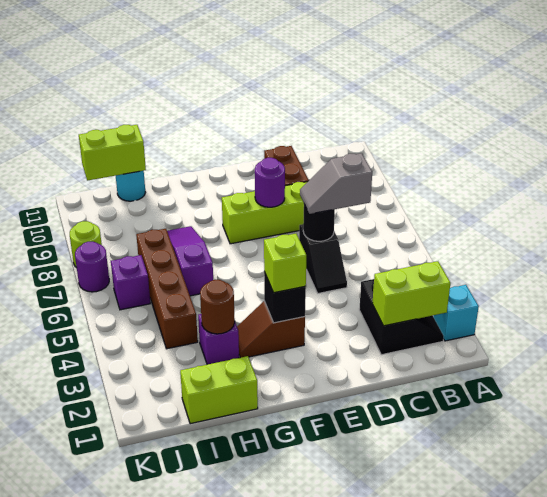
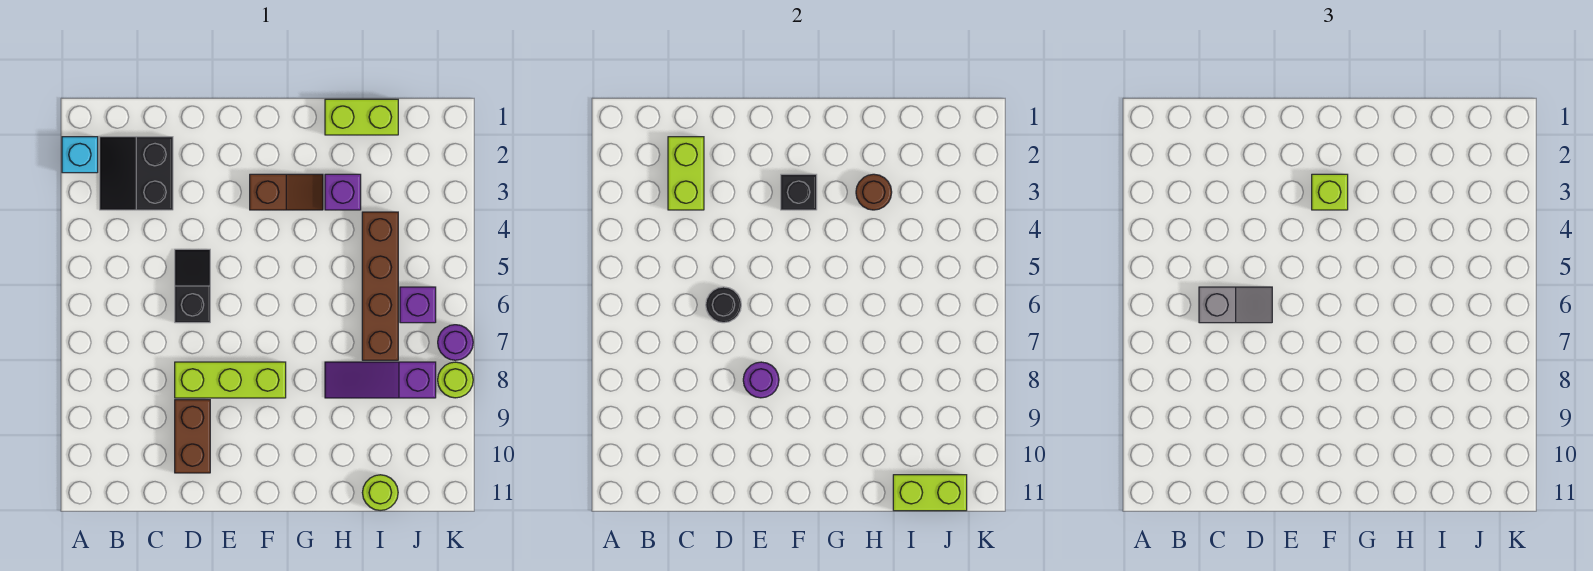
lime 1x2 brick [372,261,450,326] -> lime 1x2 brick turned to [668,137,704,210]
purple 1x3 slope [167,226,213,296] -> purple 1x3 slope turned to [325,362,436,398]
cyan 1x1 round brick [116,171,145,201] -> lime 1x1 round brick [362,475,398,511]

